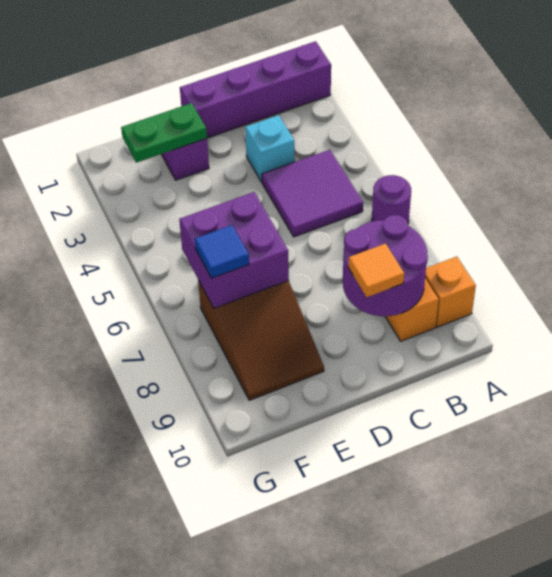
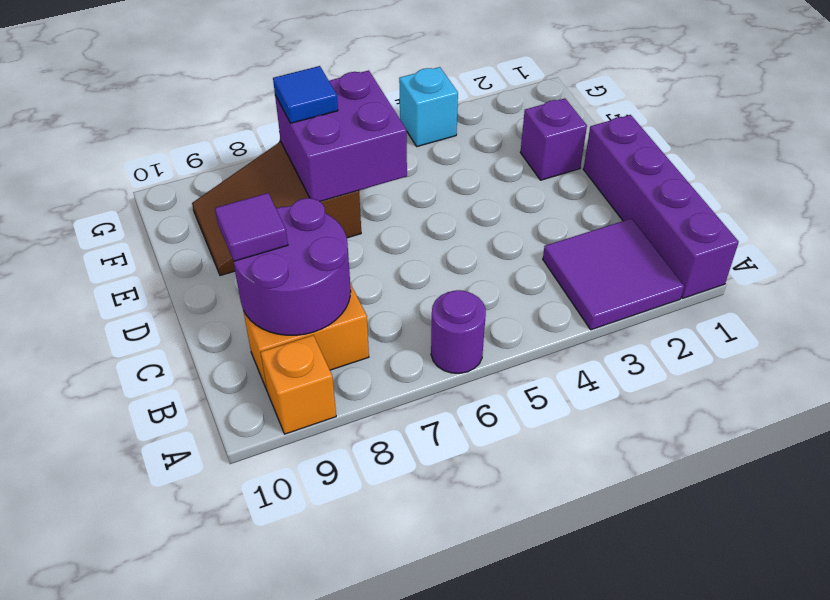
purple 2x2 tile [262,150,363,237] -> purple 2x2 tile moved to [543,218,684,330]
cyan 1x1 brick [245,115,295,182] -> cyan 1x1 brick moved to [399,67,458,147]
orange 1x1 tile [348,244,404,297] -> purple 1x1 tile [215,193,288,261]
green 1x2 plate [121,103,207,163] -> none

